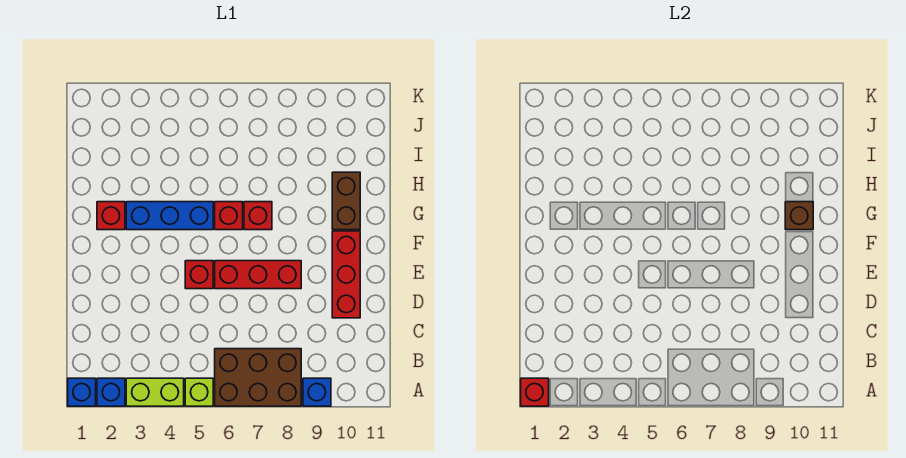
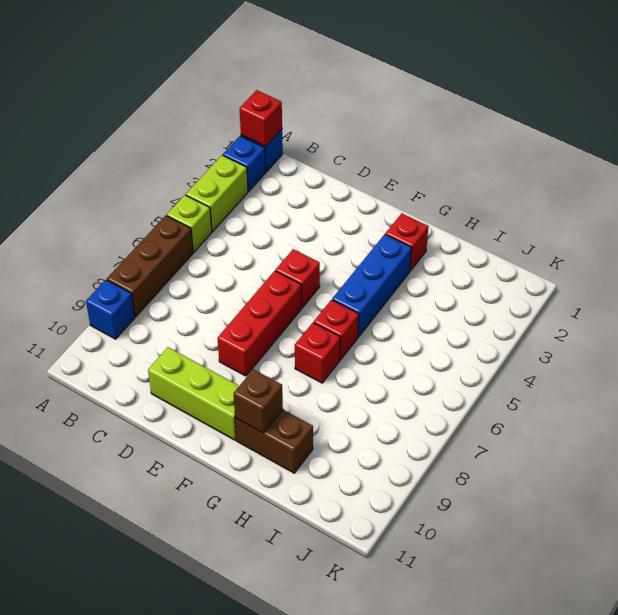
brown 2x3 brick [215,349,301,406] -> brown 1x3 brick [107,216,193,317]
red 1x3 brick [332,231,360,318] -> lime 1x3 brick [148,347,239,440]

